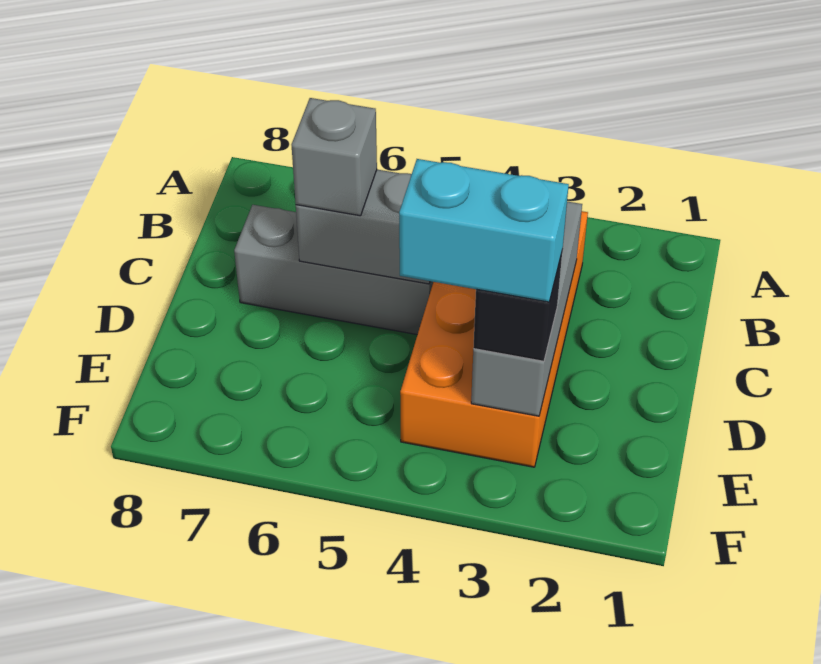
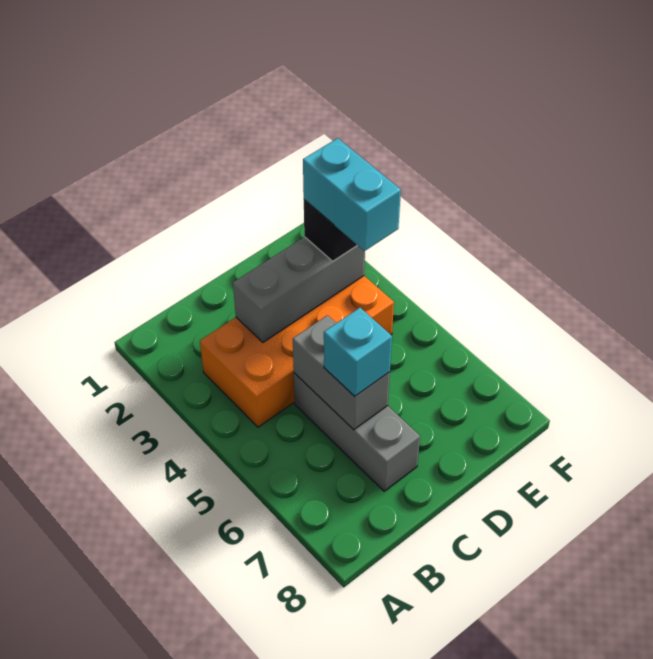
grey 1x1 brick [292,98,377,216] -> cyan 1x1 brick [324,308,392,396]

